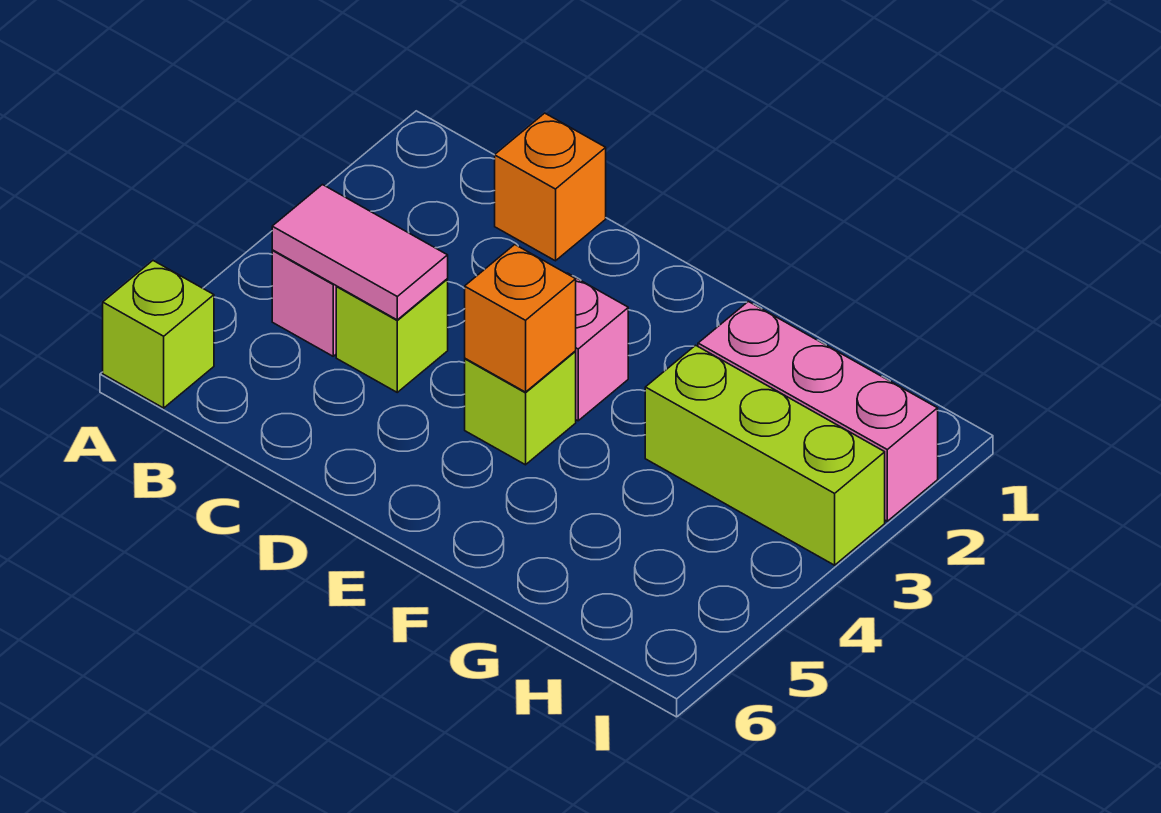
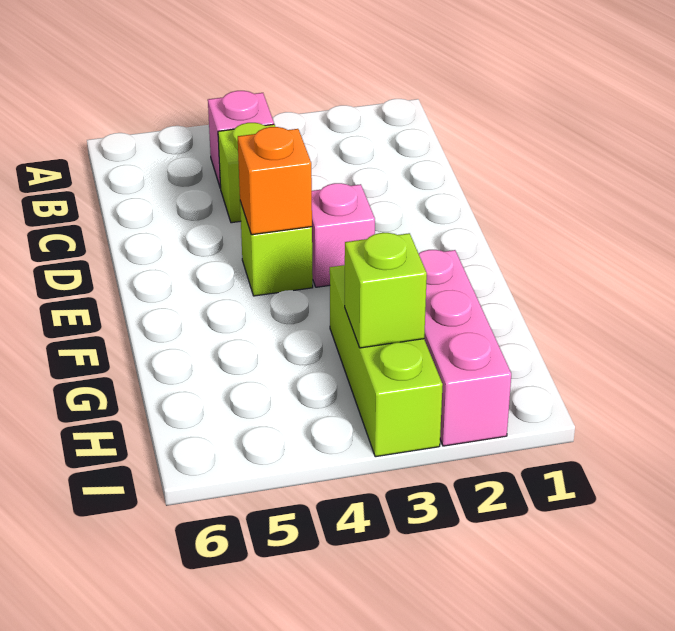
lime 1x1 brick [103,261,214,408] -> lime 1x1 brick moved to [345,233,427,348]
pink 1x2 tile [272,185,448,320] -> none
orange 1x1 brick [495,113,606,261] -> none

